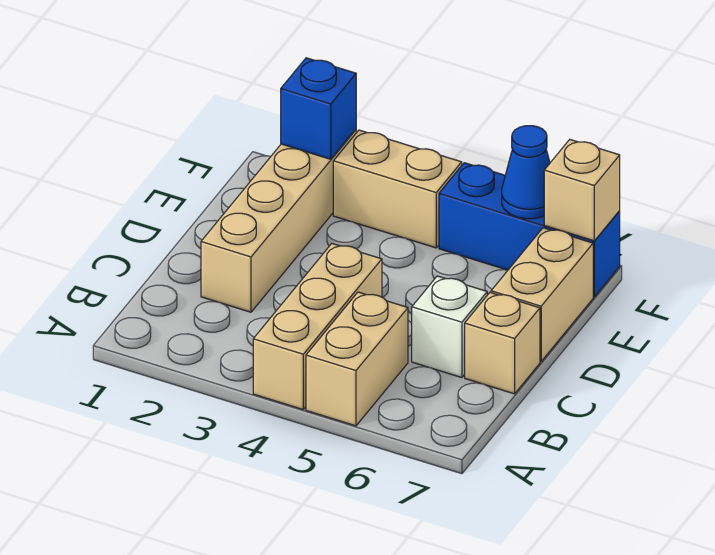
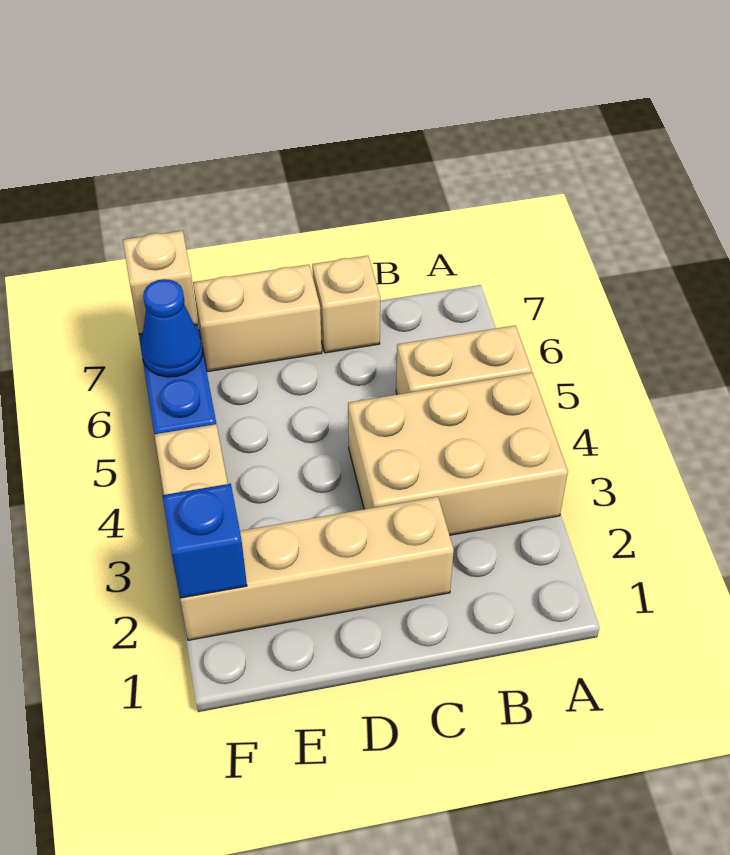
tan 1x3 brick [253,244,382,409] -> tan 2x3 brick [348,372,568,535]
white 1x1 brick [412,276,487,378] -> none

